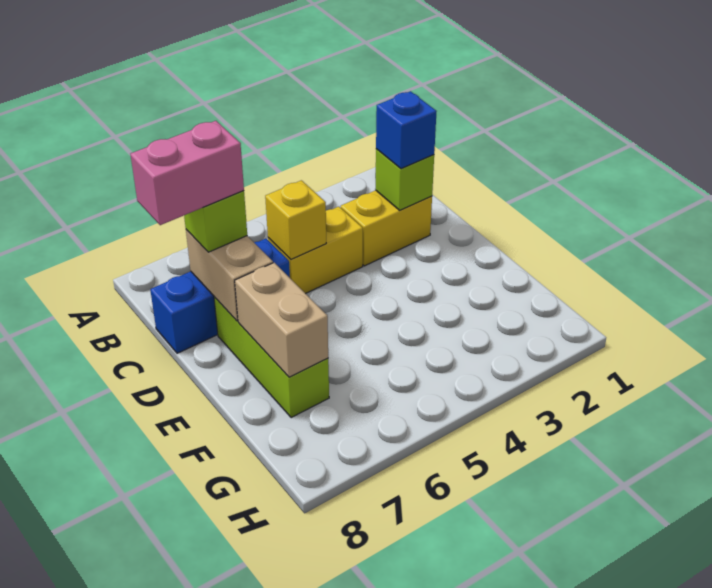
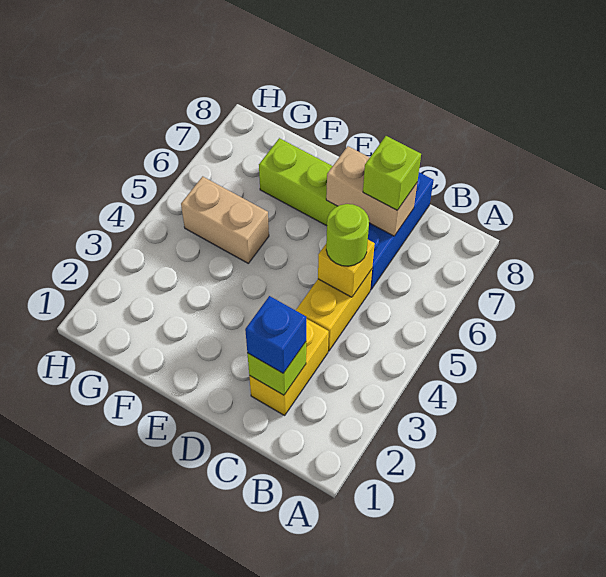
none -> lime 1x1 round brick [326,204,369,266]
pink 1x2 brick [131,121,244,225] -> none
tan 1x2 brick [235,263,328,377] -> tan 1x2 brick moved to [181,176,269,263]

